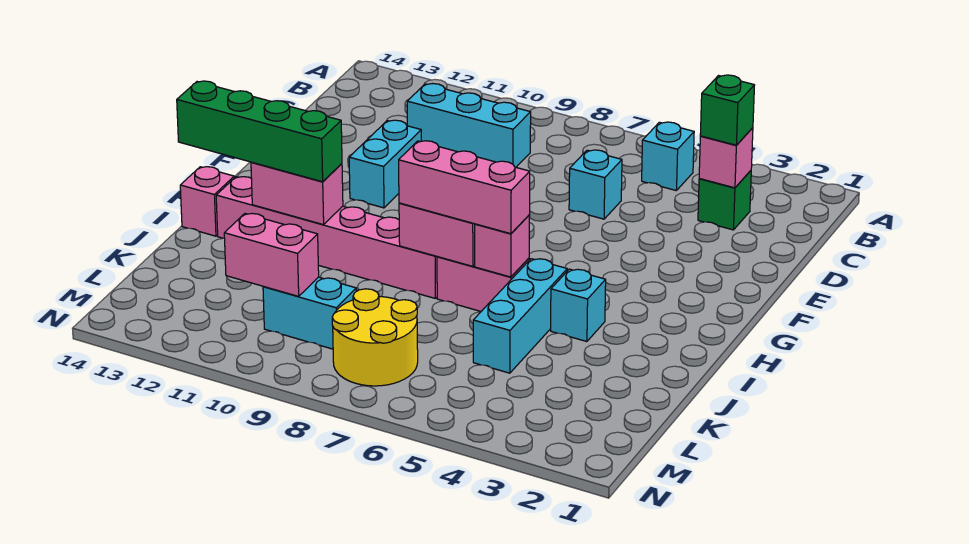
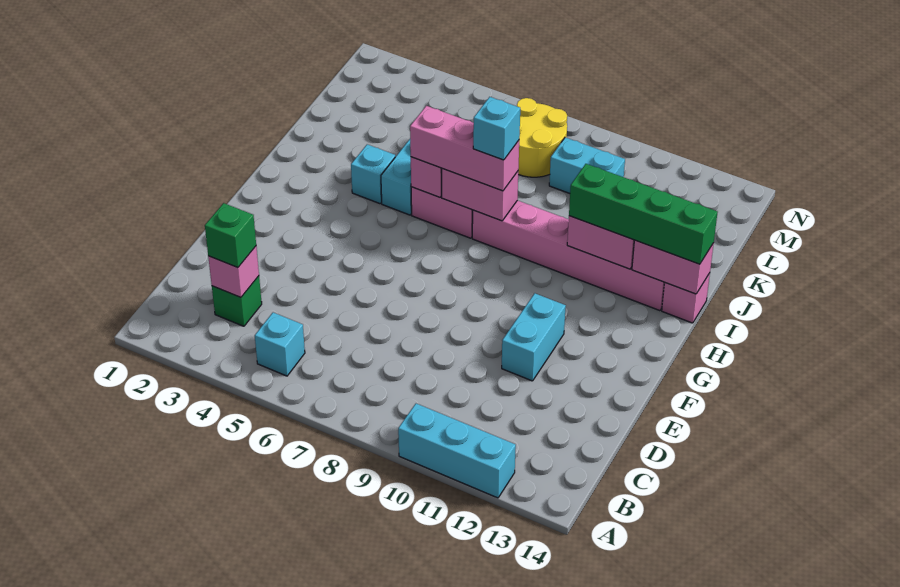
cyan 1x3 brick [407,84,531,167] -> cyan 1x3 brick moved to [398,404,516,498]
cyan 1x1 brick [569,150,622,219] -> cyan 1x1 brick moved to [473,97,520,160]
pink 1x2 brick [224,214,319,296] -> pink 1x2 brick moved to [632,240,714,294]

